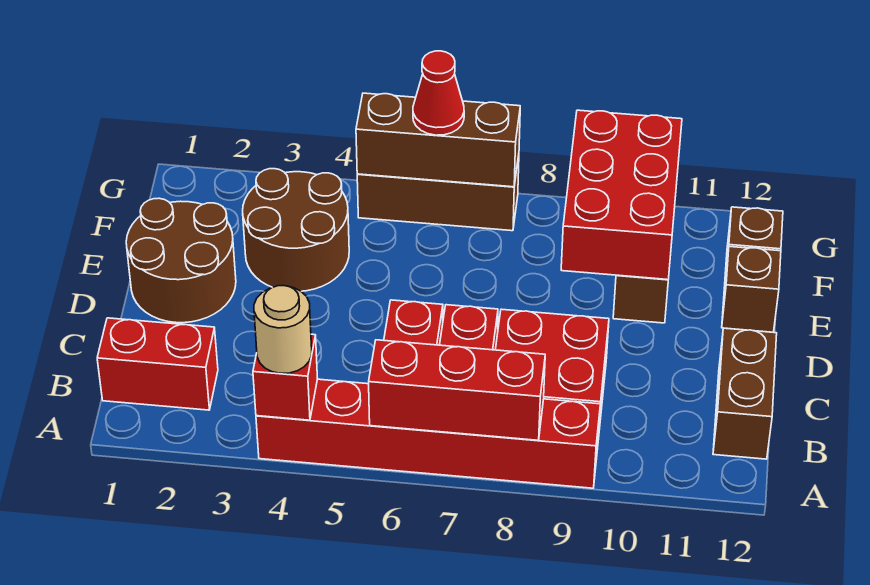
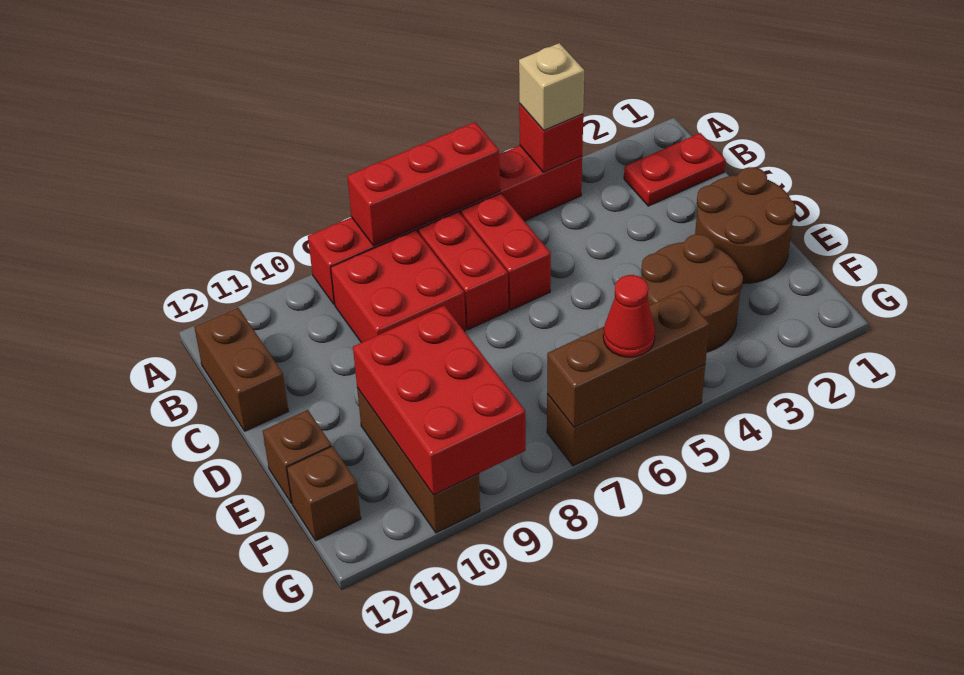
tan 1x1 round brick [254,286,312,373] -> tan 1x1 brick [519,43,584,130]
red 1x2 brick [97,318,218,410] -> red 1x2 plate [624,133,726,206]

